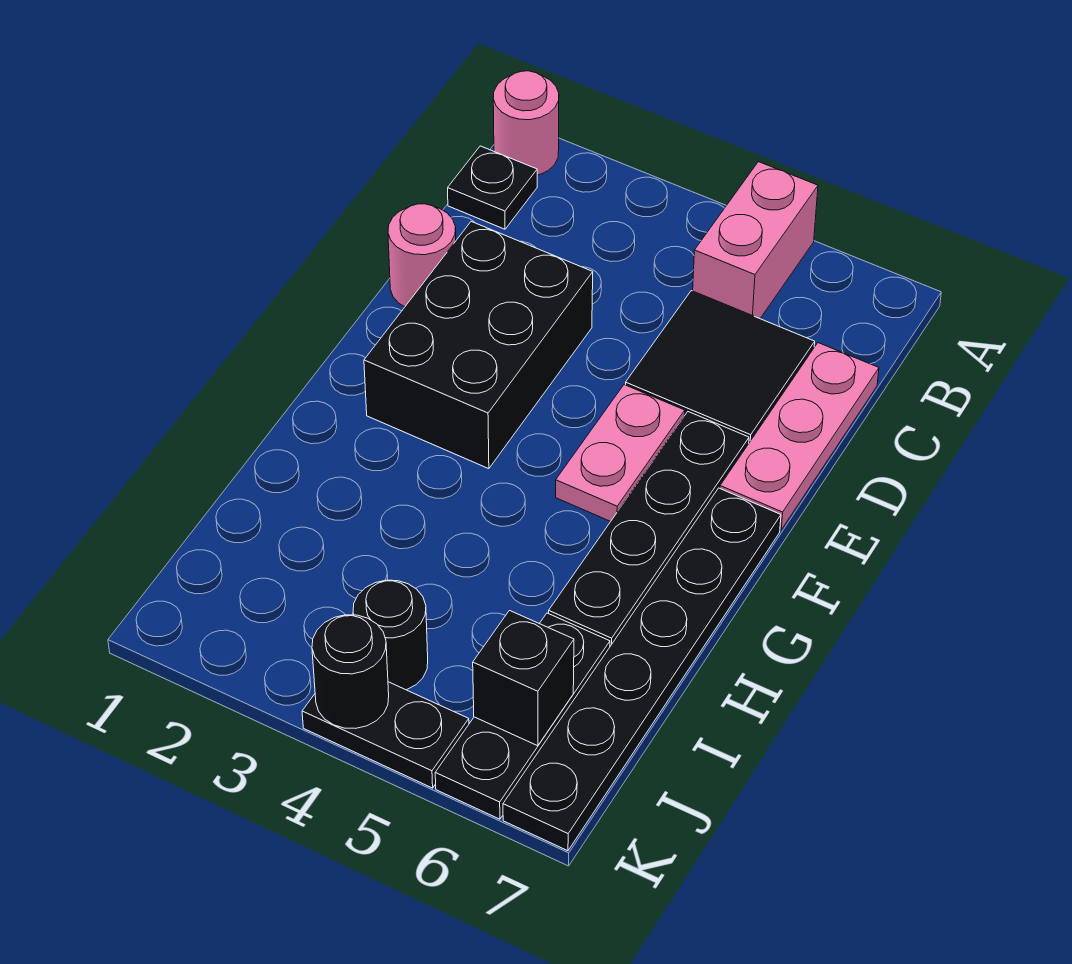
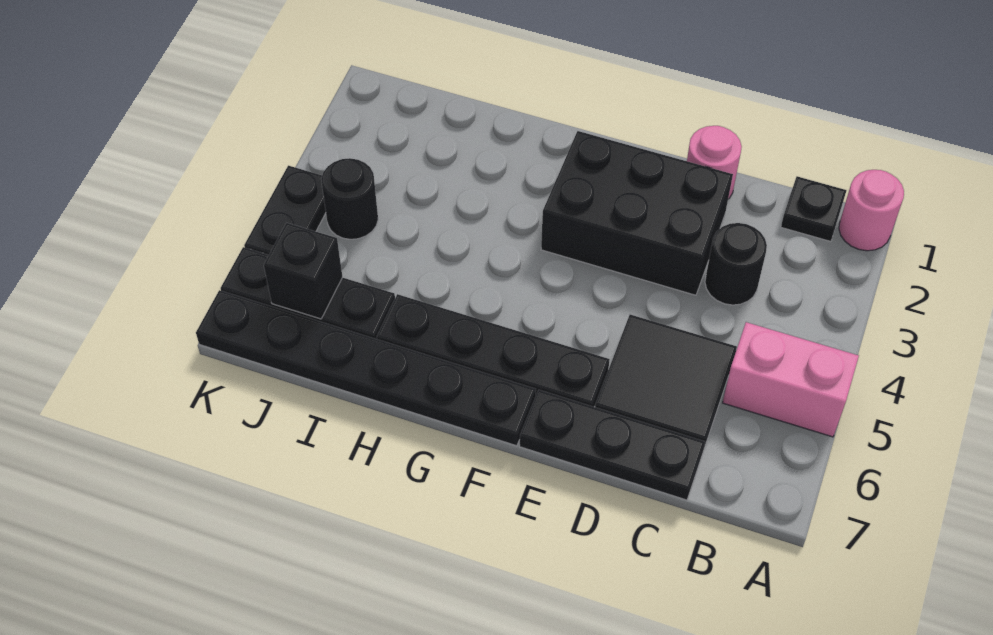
pink 1x3 plate [720,343,879,530] -> black 1x3 plate [520,390,705,500]
pink 1x2 plate [556,385,685,521] -> none
black 1x1 round brick [312,615,389,728] -> black 1x1 round brick moved to [705,223,767,305]

